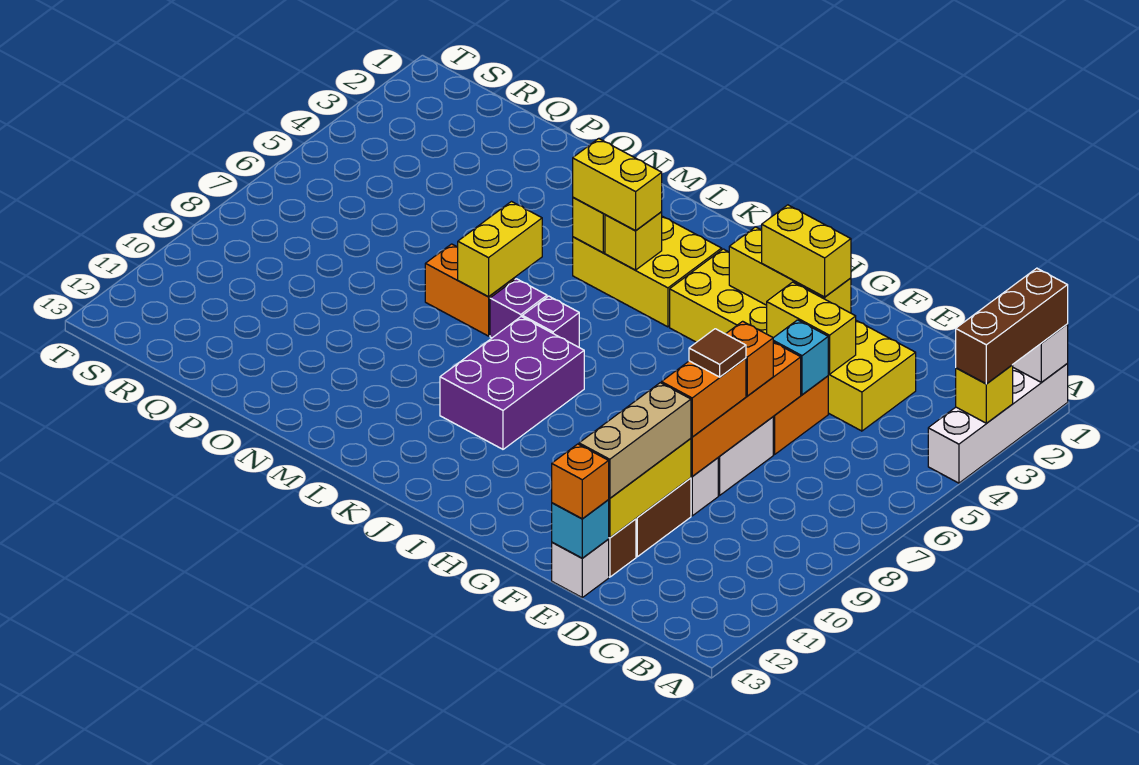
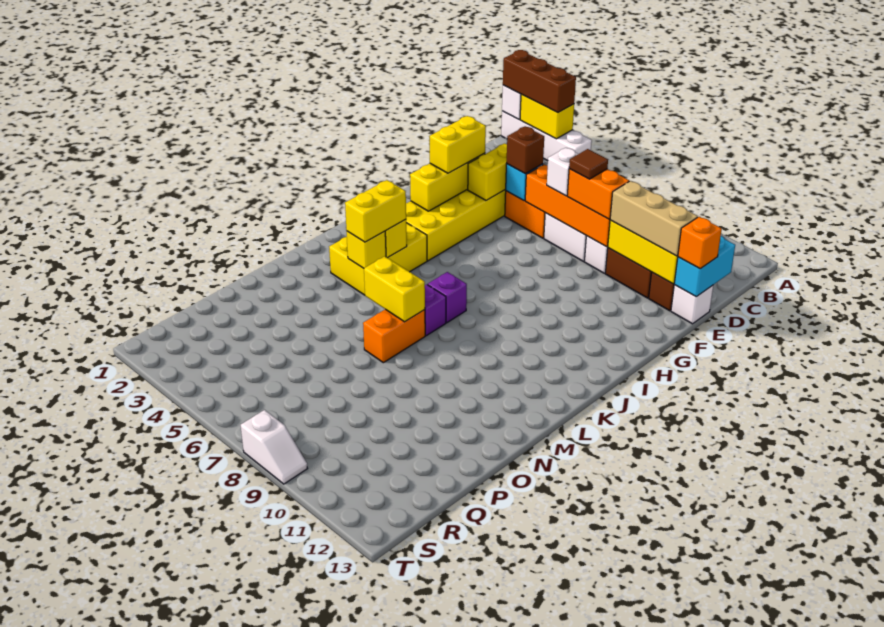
yellow 1x1 brick [956,365,1013,423] -> yellow 1x2 brick [520,94,574,139]
none -> brown 1x1 brick [507,126,544,174]
orange 1x1 brick [726,321,773,396] -> white 1x1 brick [547,148,578,196]
cyan 1x1 brick [552,500,609,558] -> cyan 1x2 brick [674,236,735,297]
purple 2x3 brick [440,317,584,449] -> none
none -> white 1x2 slope [241,410,307,484]

